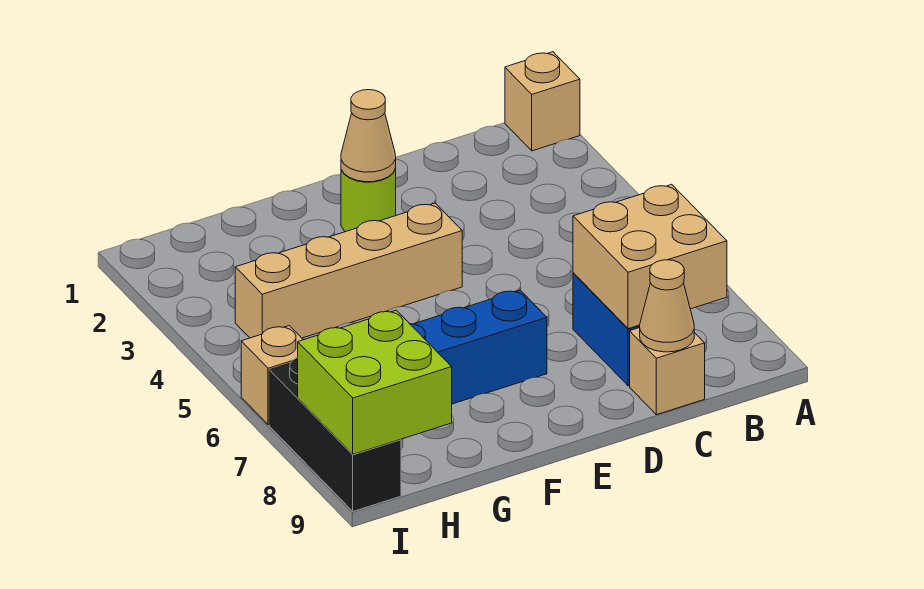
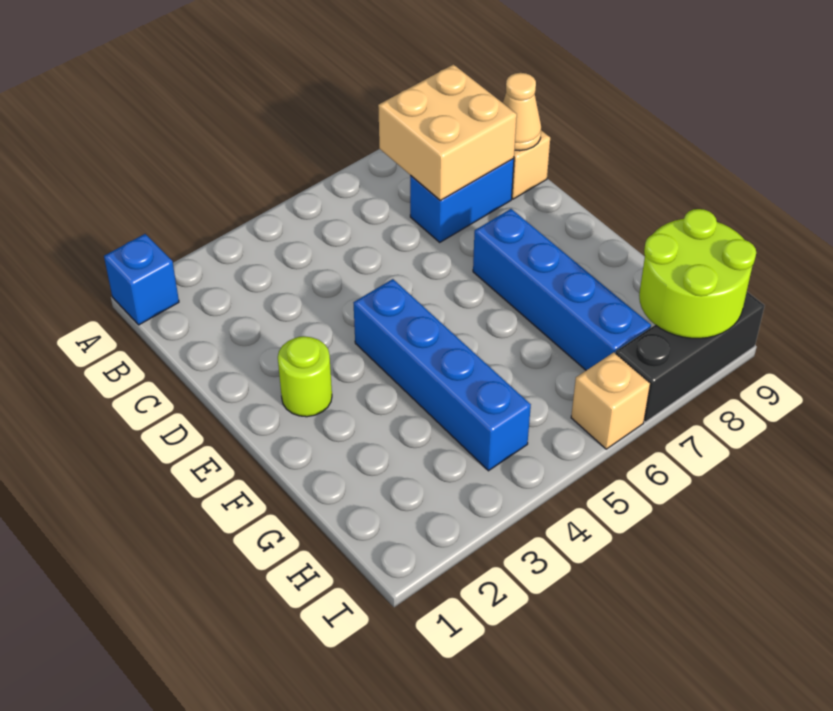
tan 1x1 brick [505,52,580,151] -> blue 1x1 brick [104,234,179,325]
tan 1x1 cone [341,90,396,182] -> none
tan 1x4 brick [235,203,462,338] -> blue 1x4 brick [354,279,531,471]
lime 2x2 brick [298,310,452,454] -> lime 2x2 round brick [639,209,756,338]

